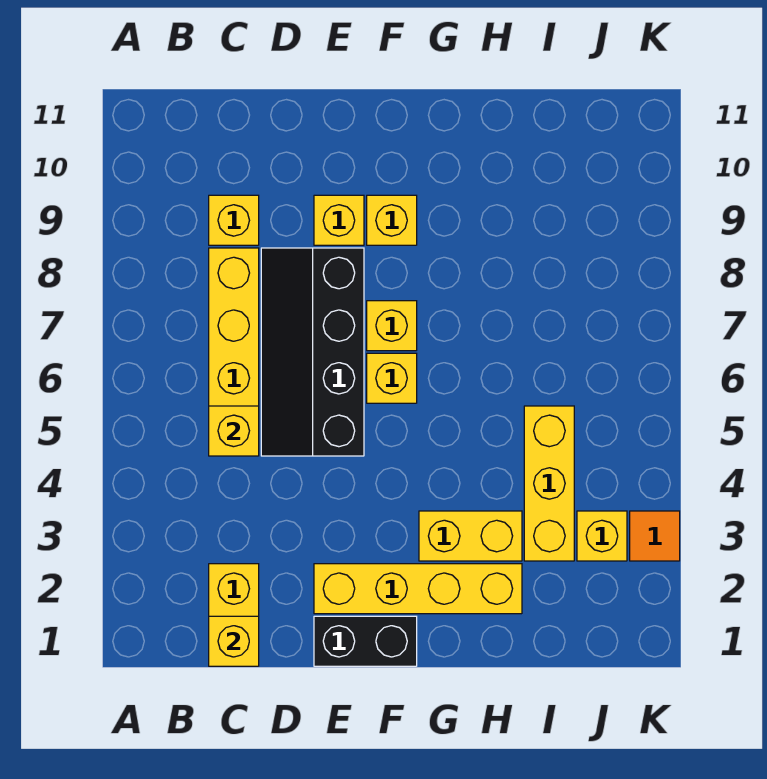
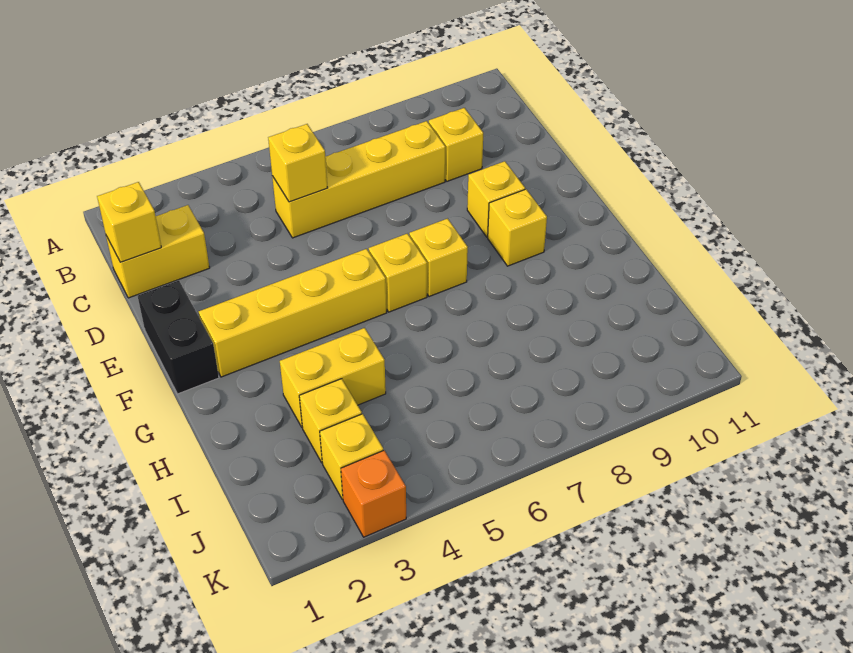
black 2x4 slope [261,248,364,456] -> none
yellow 1x4 brick [314,564,522,614] -> yellow 1x4 brick turned to [199,249,387,377]
yellow 1x2 brick [419,511,522,561] -> yellow 1x2 brick turned to [280,328,386,428]
yellow 1x3 brick [524,406,574,561] -> yellow 1x1 brick [299,379,362,463]
orange 1x1 tile [630,511,680,561] -> orange 1x1 brick [341,450,406,537]

